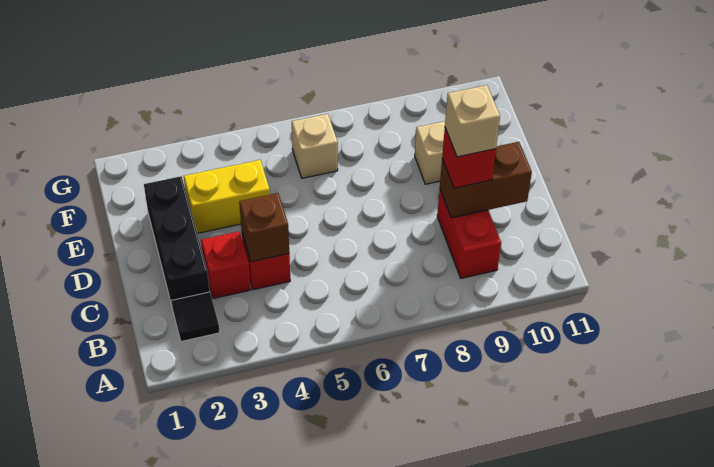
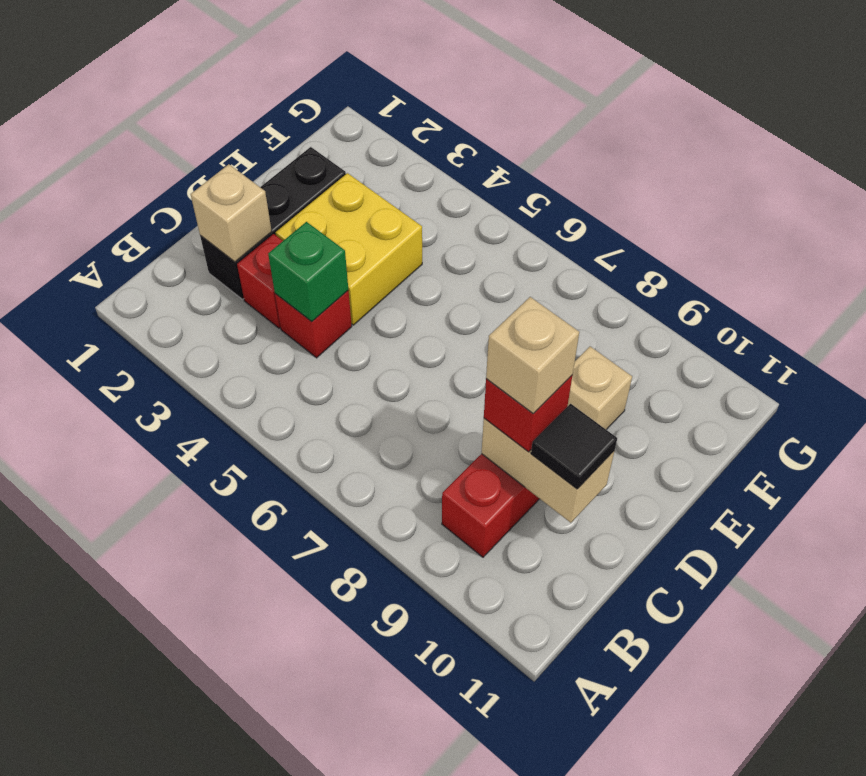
black 1x1 tile [171,292,220,341] -> black 1x1 tile moved to [531,404,617,489]
brown 1x1 brick [239,193,289,262] -> green 1x1 brick [268,222,348,322]
brown 1x2 brick [440,142,532,218] -> tan 1x2 brick [481,418,614,523]
yellow 1x2 brick [184,160,270,233] -> yellow 2x2 brick [276,173,422,325]
tan 1x1 brick [292,114,338,178] -> tan 1x1 brick moved to [191,164,272,262]

